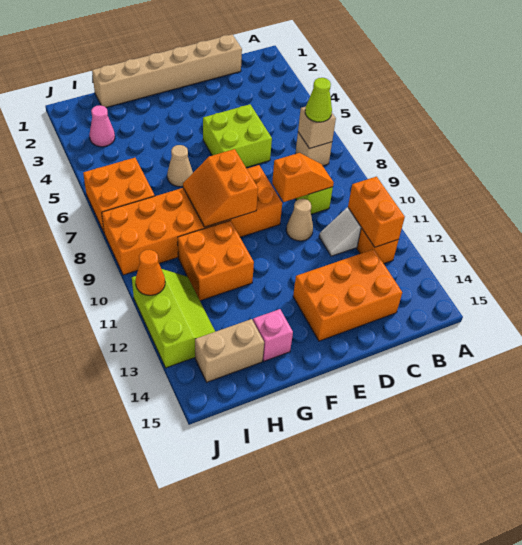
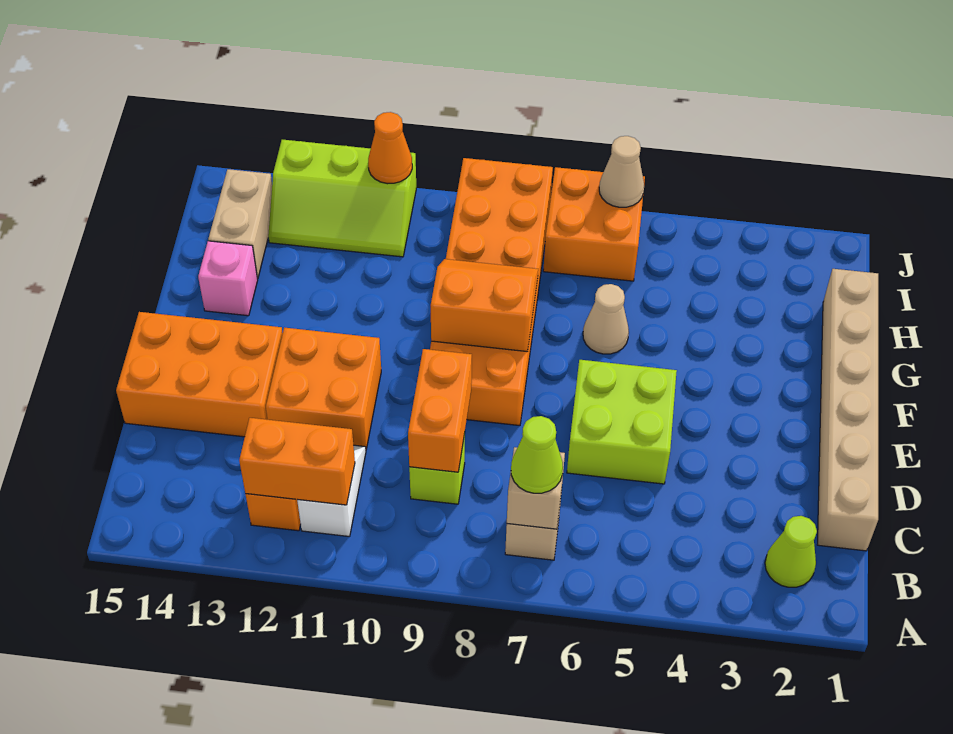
none -> lime 1x1 cone [765,516,817,587]
orange 1x2 slope [272,153,334,202] -> orange 1x2 brick [408,349,472,472]
orange 2x3 brick [293,249,402,341] -> orange 2x3 brick turned to [116,312,283,437]
tan 1x1 cone [286,199,313,241] -> tan 1x1 cone moved to [599,136,644,207]
orange 2x2 brick [178,221,254,301] -> orange 2x2 brick moved to [266,328,381,449]
pink 1x1 cone [89,105,115,147] -> none

